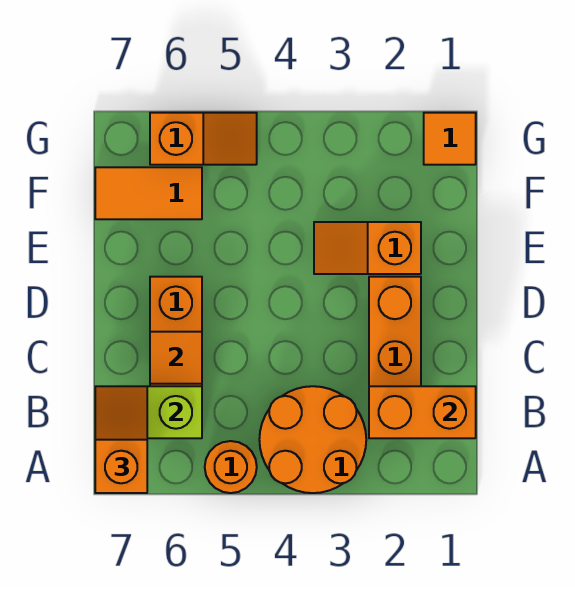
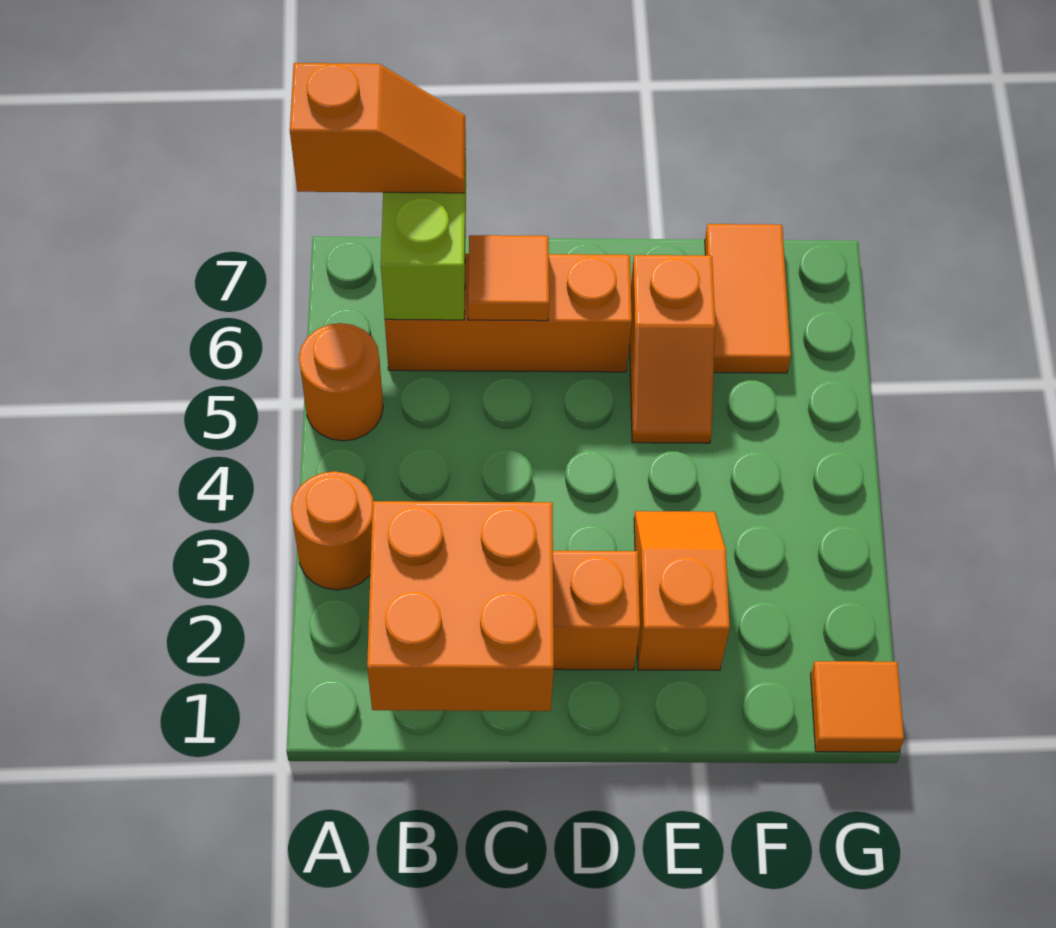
orange 2x2 round brick [259,386,366,493] -> orange 1x1 round brick [291,471,373,590]
orange 1x2 brick [369,386,476,438] -> orange 2x2 brick [367,501,554,711]
orange 1x2 slope [150,113,257,165] -> orange 1x2 slope moved to [629,255,715,443]

